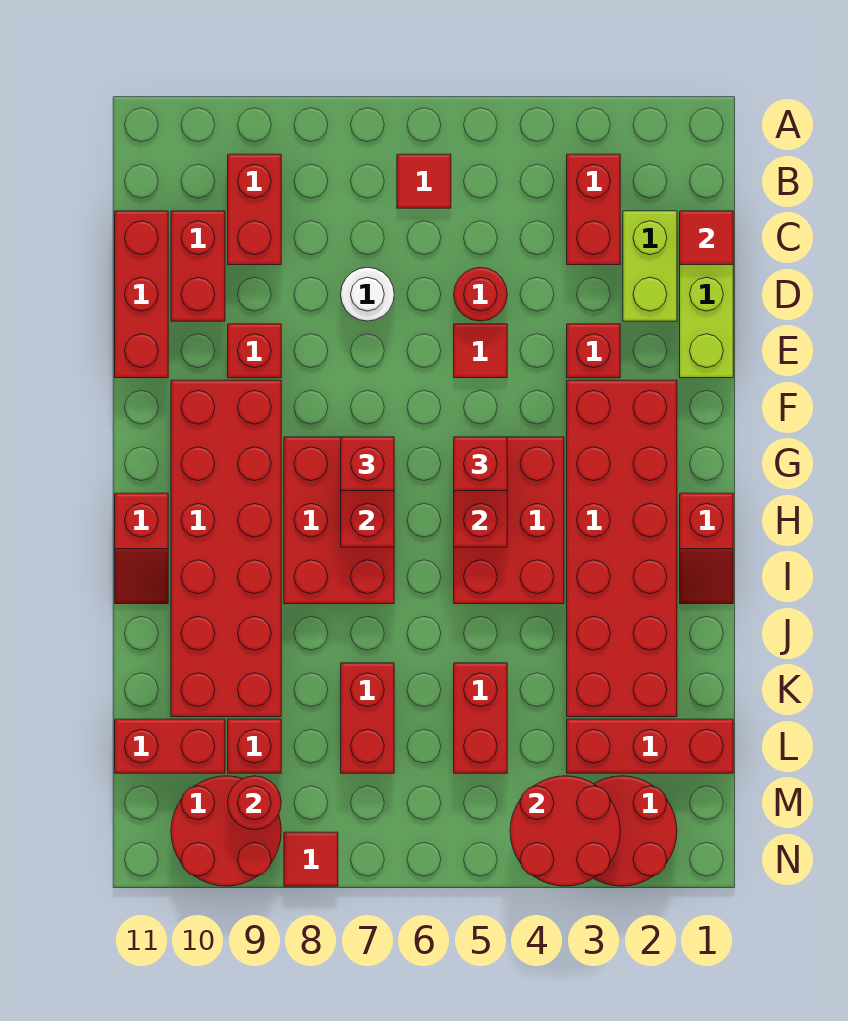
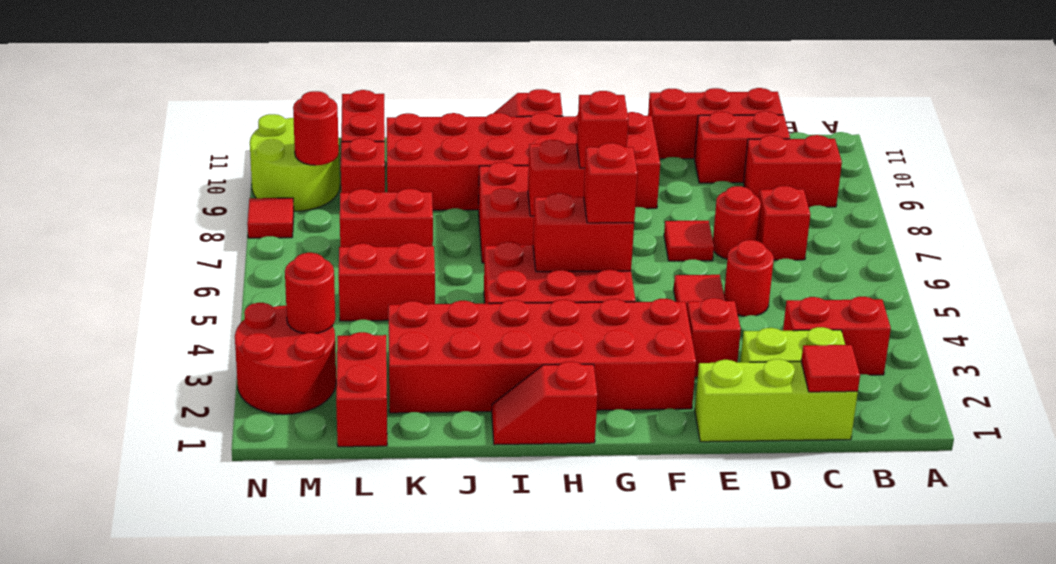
red 1x1 tile [397,154,451,208] -> red 1x1 tile moved to [664,221,714,261]
white 1x1 round brick [341,267,394,321] -> red 1x1 round brick [713,186,761,259]
red 1x1 brick [228,324,281,378] -> red 1x1 brick moved to [757,186,810,260]
red 1x3 brick [567,719,733,773] -> red 1x2 brick [336,332,387,447]
red 2x2 round brick [510,776,620,886] -> red 1x1 round brick [285,253,335,334]
red 2x2 round brick [171,776,281,886] -> lime 2x2 round brick [250,114,340,211]

